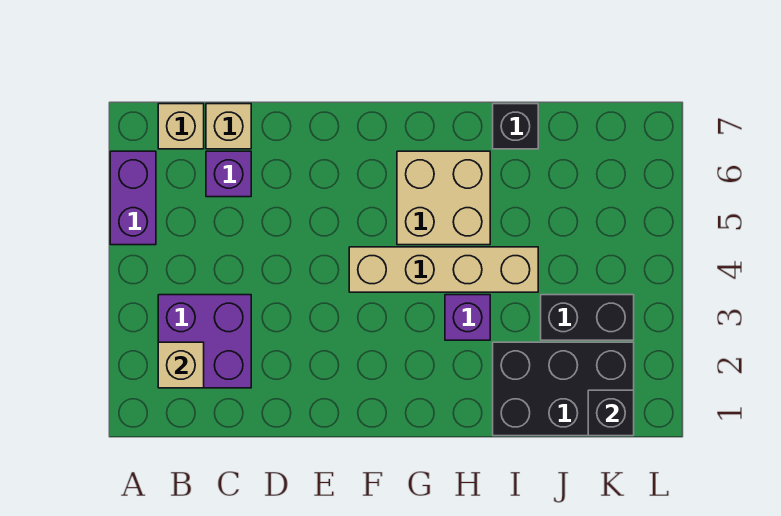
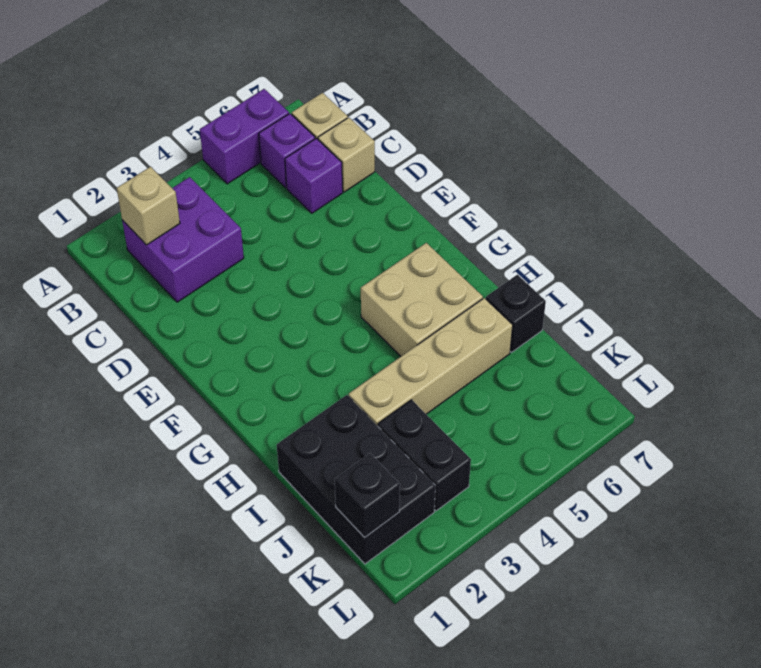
tan 1x4 brick [349,247,538,292] -> tan 1x4 brick turned to [349,298,513,426]
purple 1x1 brick [445,295,490,340] -> purple 1x1 brick moved to [259,114,315,188]

